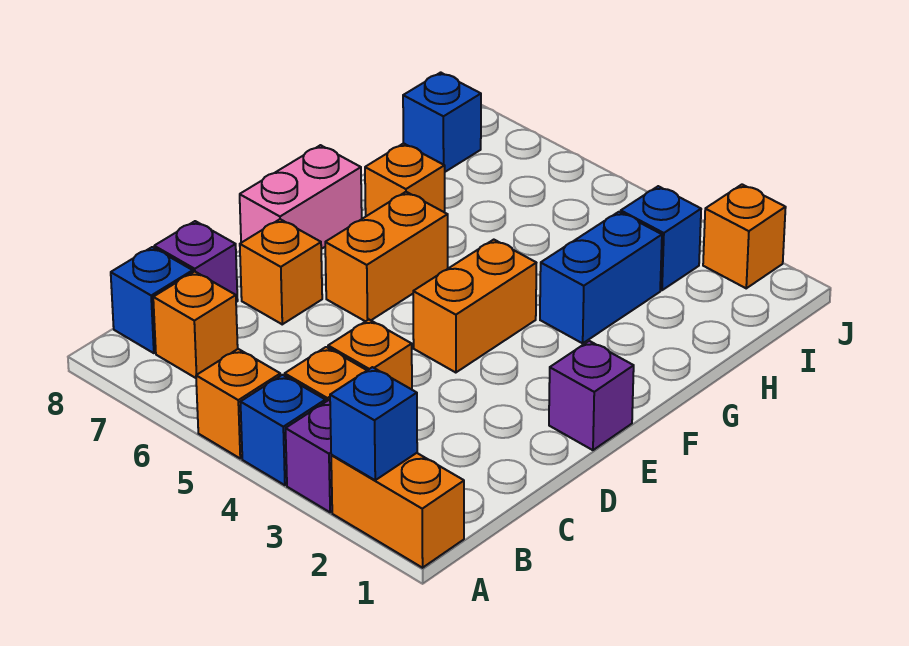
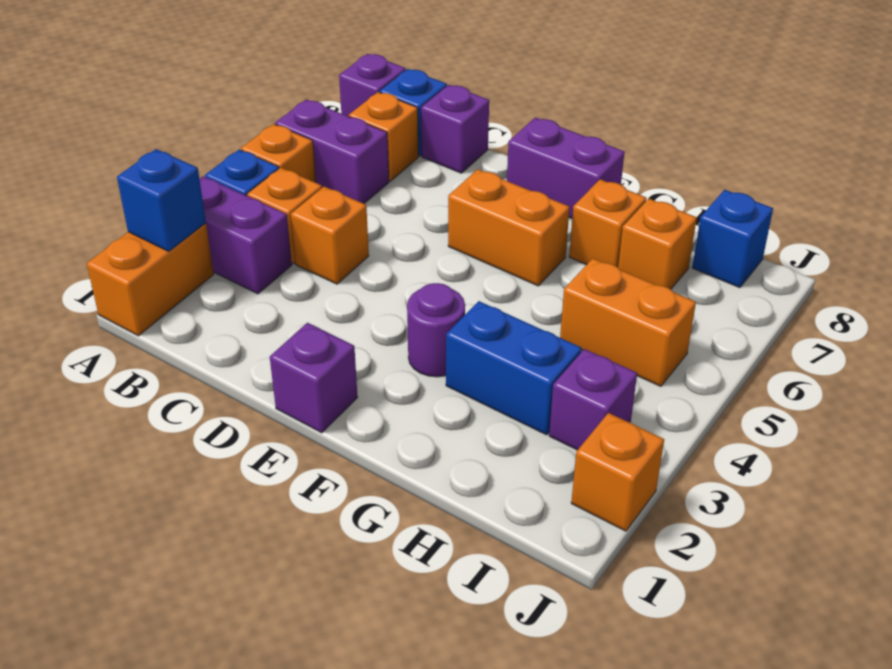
none -> purple 1x2 brick [275,99,389,204]
none -> purple 1x1 brick [339,54,406,116]
orange 1x1 brick [240,219,322,324] -> orange 1x1 brick moved to [618,199,697,289]
orange 1x2 brick [413,240,536,373] -> orange 1x2 brick moved to [560,259,696,386]
pink 1x2 brick [240,145,362,249] -> purple 1x2 brick [507,118,624,219]
none -> purple 1x1 round brick [407,283,465,377]
blue 1x1 brick [621,186,701,290] -> purple 1x1 brick [549,349,637,450]

